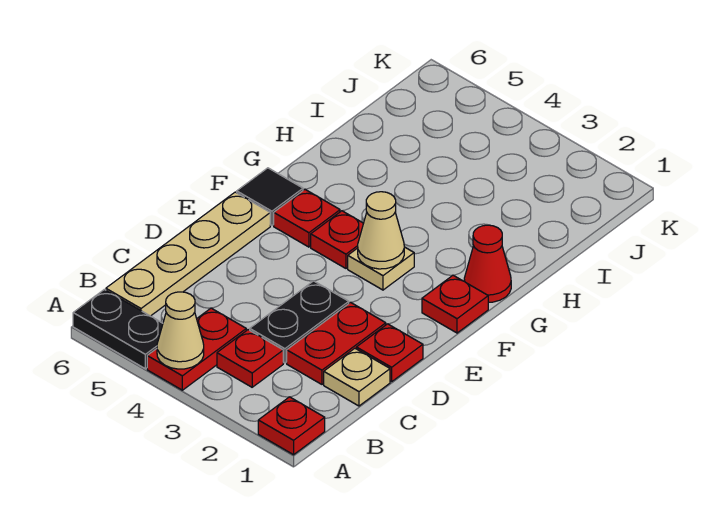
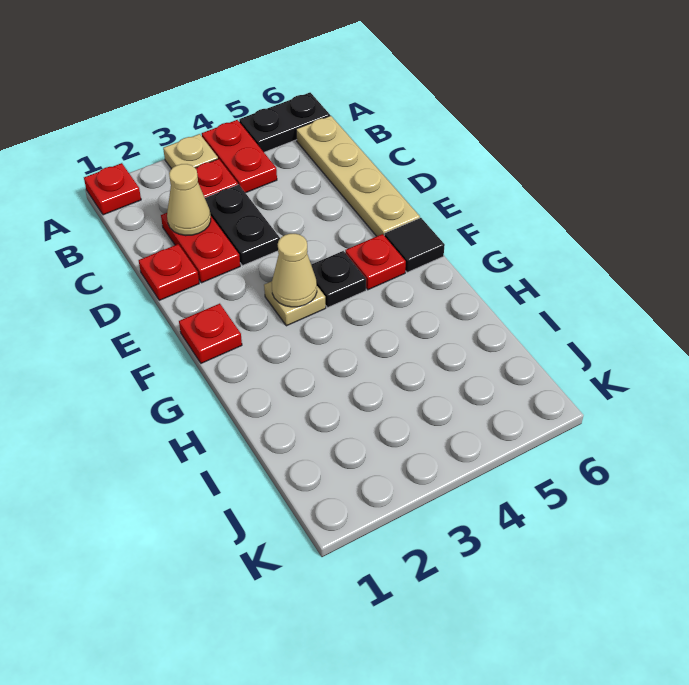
tan 1x1 cone [157,292,204,369] -> tan 1x1 cone moved to [167,164,211,236]
tan 1x1 plate [324,348,390,406] -> tan 1x1 plate moved to [163,134,218,169]
red 1x1 plate [311,211,364,268] -> black 1x1 plate [311,251,366,307]
red 1x1 cone [464,225,511,302] -> none

